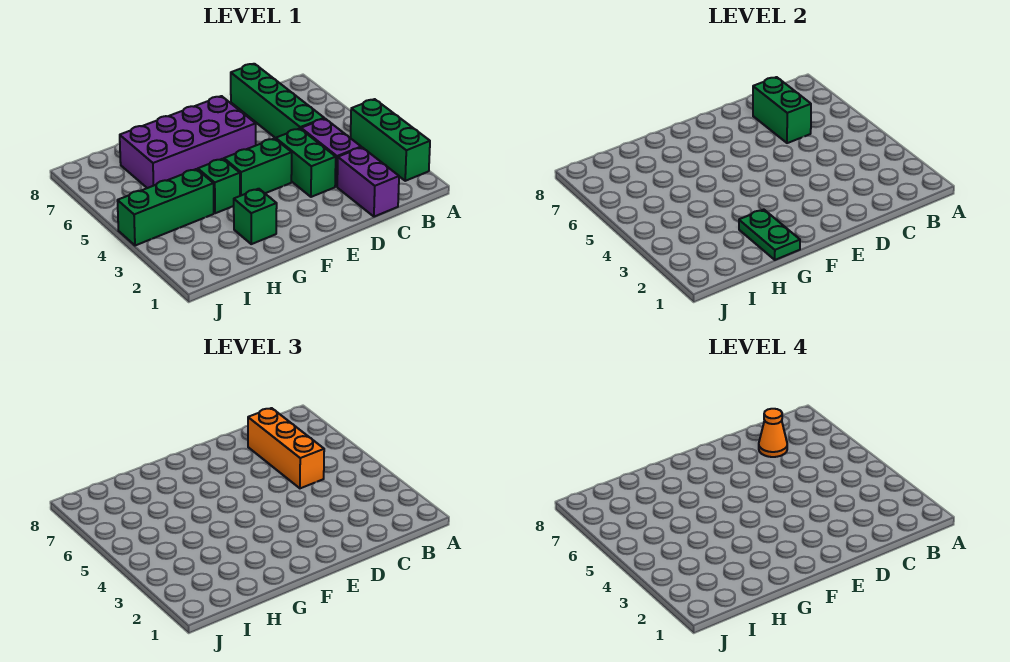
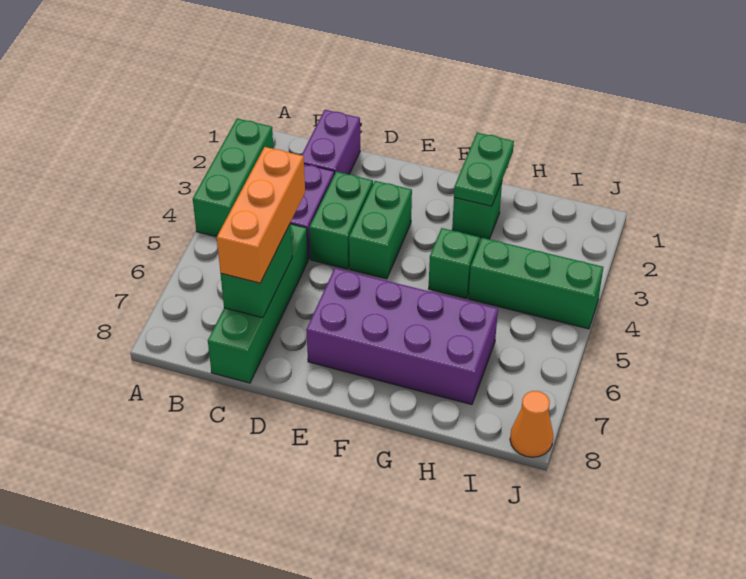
orange 1x1 cone [759,409,787,457] -> orange 1x1 cone moved to [510,391,553,457]
green 1x2 brick [224,138,292,196] -> green 1x2 brick turned to [349,181,412,279]

